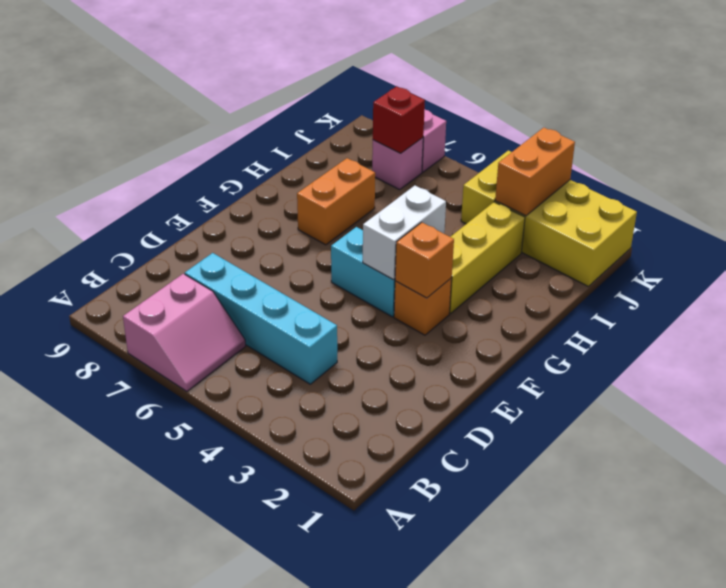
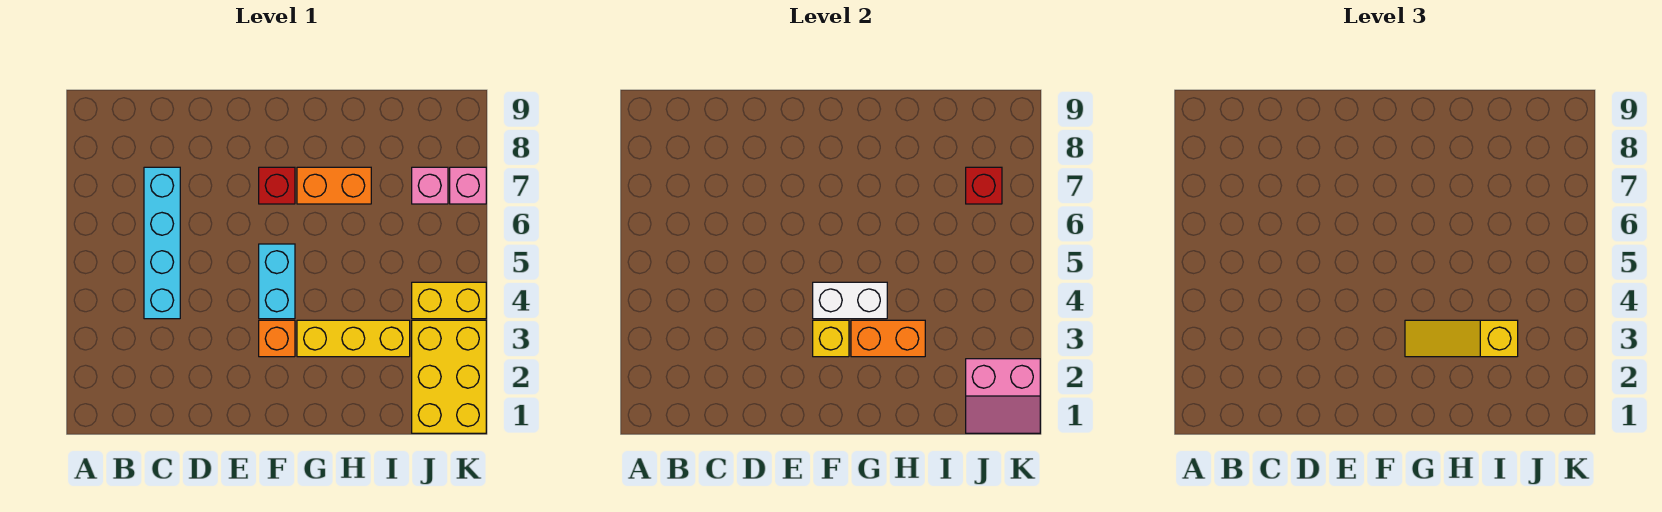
pink 2x2 slope [123,274,246,391] -> pink 2x2 slope moved to [966,359,1040,433]
orange 1x1 brick [395,222,454,298] -> yellow 1x1 brick [813,320,849,357]
none -> red 1x1 brick [259,167,295,204]
none -> yellow 1x3 slope [1405,320,1518,357]
orange 1x2 brick [495,128,575,216] -> orange 1x2 brick moved to [851,320,925,357]

